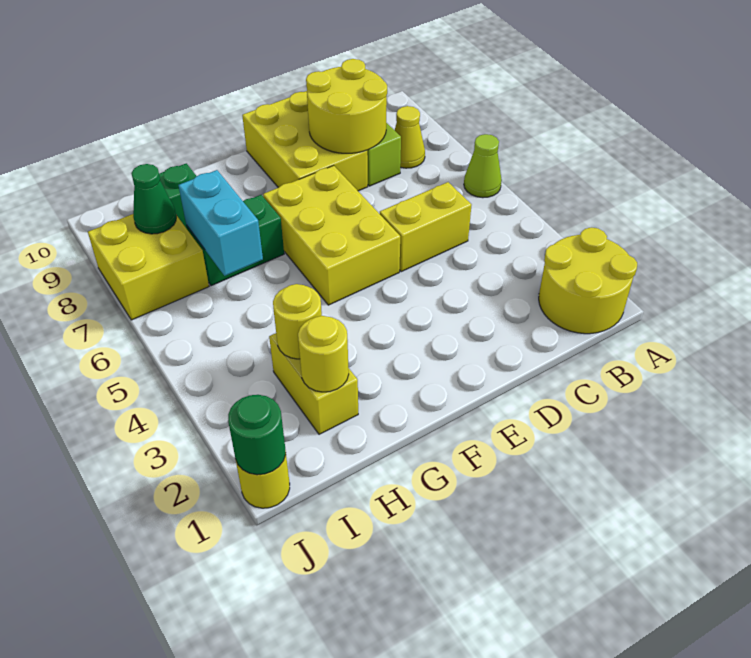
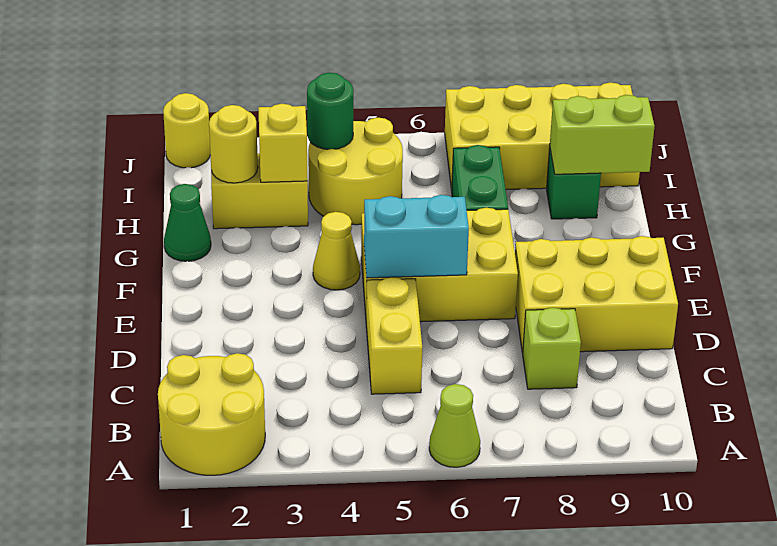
yellow 1x1 cone [395,106,425,168] -> yellow 1x1 cone moved to [313,212,360,290]
yellow 2x2 round brick [306,59,387,153] -> yellow 2x2 round brick moved to [308,118,403,225]
yellow 1x1 round brick [273,284,322,359] -> yellow 1x1 brick [258,104,308,182]
cyan 1x2 brick [178,170,263,276] -> cyan 1x2 brick moved to [364,195,469,278]
none -> lime 1x2 brick [550,95,655,174]
yellow 2x2 brick [88,214,209,320] -> yellow 2x4 brick [445,82,640,190]
green 1x1 cone [131,164,176,234] -> green 1x1 cone moved to [164,184,211,261]
green 1x1 round brick [228,395,286,475] -> green 1x1 round brick moved to [307,73,353,149]

